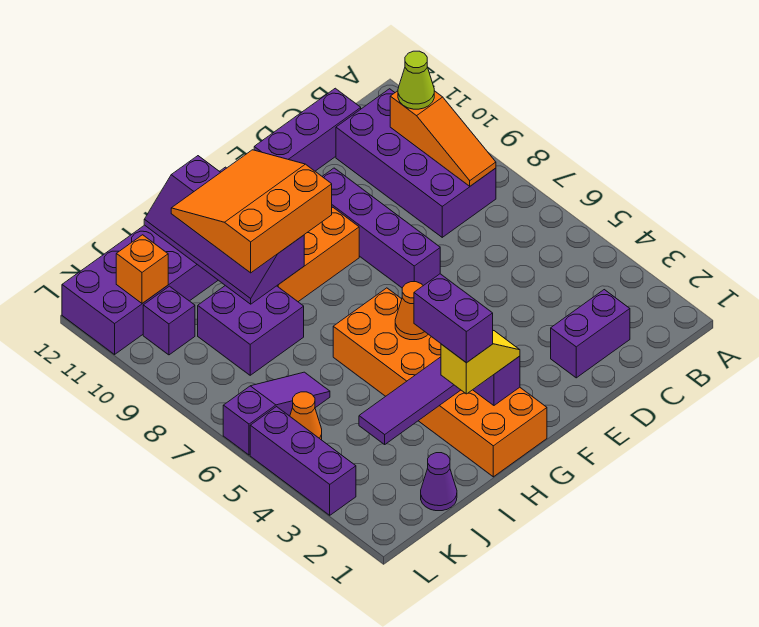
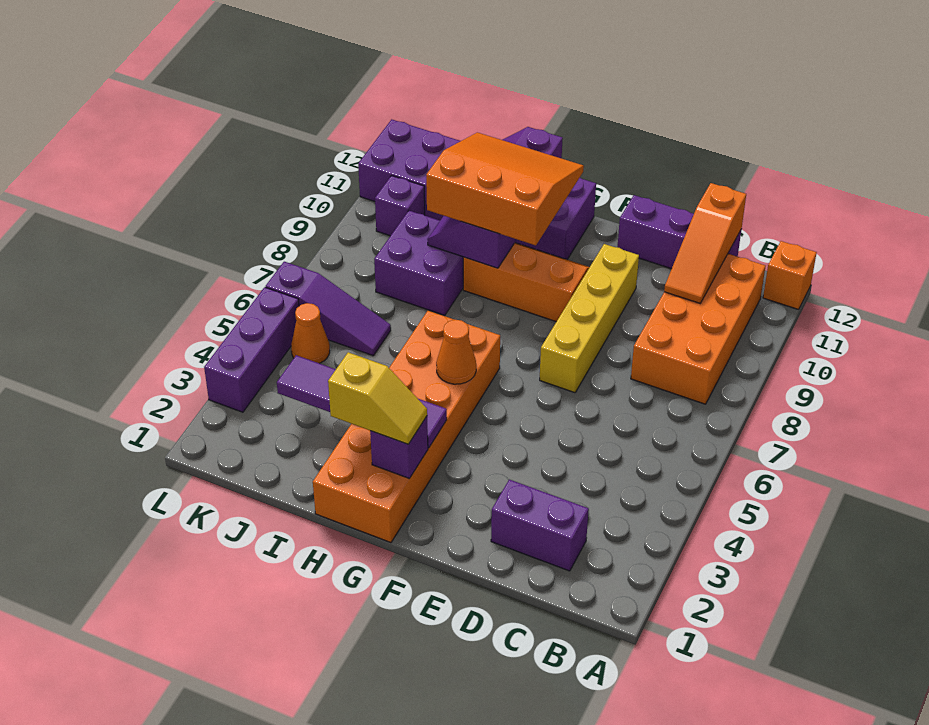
purple 2x4 brick [336,89,496,237] -> orange 2x4 brick [631,254,765,404]
orange 1x3 slope [390,91,496,186] -> orange 1x3 slope moved to [664,183,746,303]
lime 1x1 cone [398,51,434,109] -> none
purple 1x4 brick [322,168,440,288] -> yellow 1x4 brick [540,244,639,393]
purple 1x2 brick [414,274,493,363] -> none
purple 1x1 cone [421,453,457,511] -> none
orange 1x1 brick [116,235,168,303] -> orange 1x1 brick moved to [763,241,817,309]

